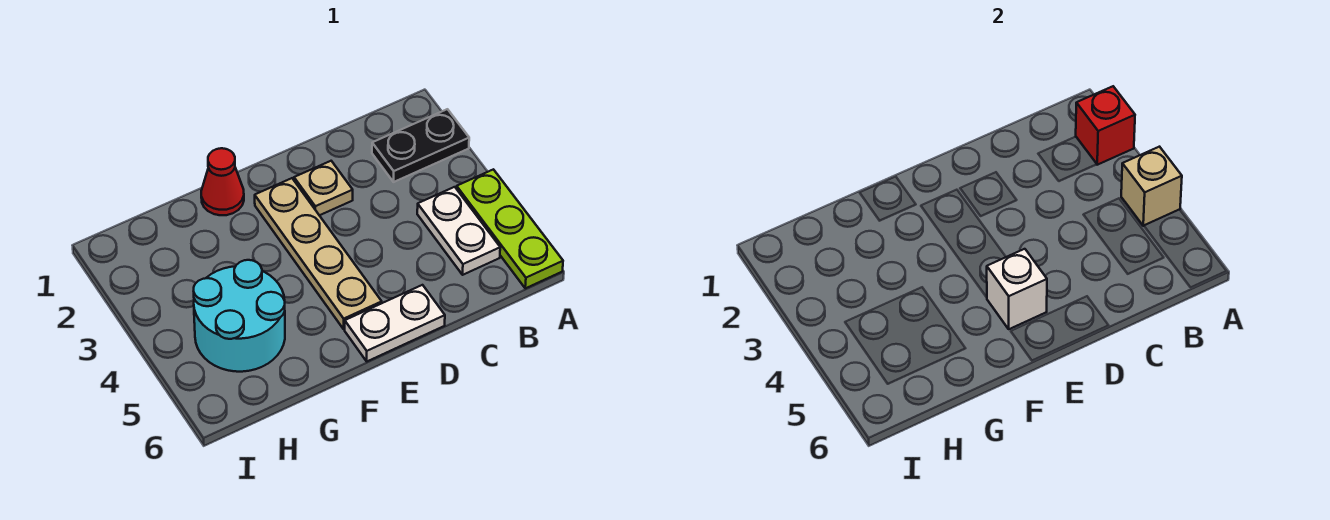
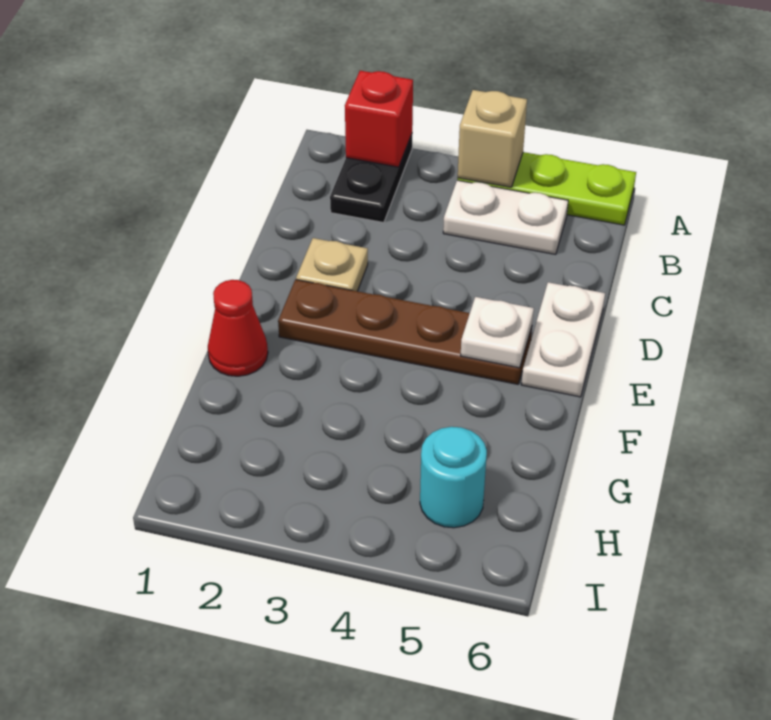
tan 1x4 plate [255,178,382,329] -> brown 1x4 plate [278,279,532,384]
white 1x1 brick [987,249,1047,329] -> white 1x1 plate [461,297,534,368]
cyan 2x2 round brick [194,260,285,372] -> cyan 1x1 round brick [420,427,487,528]

